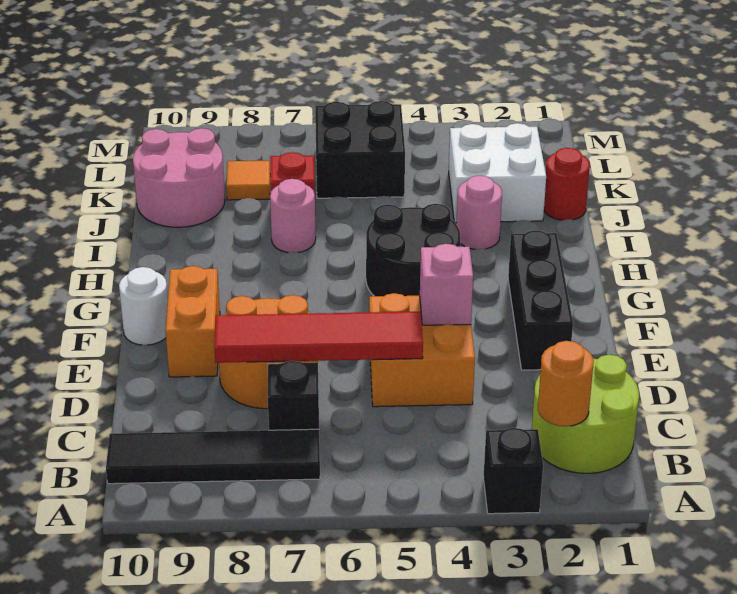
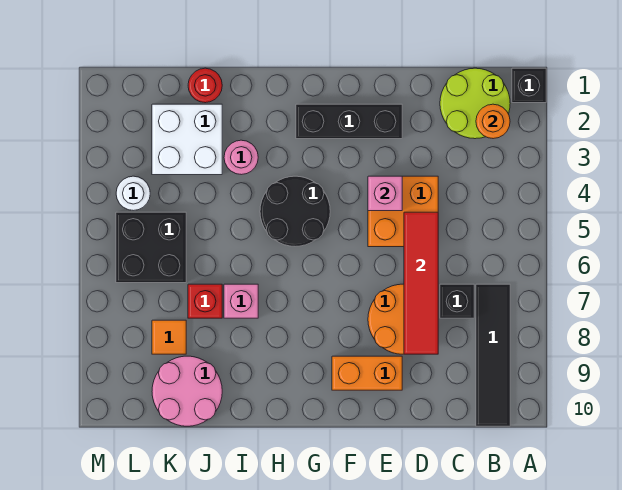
black 1x1 brick [483,428,543,514] -> black 1x1 brick moved to [512,68,546,103]
white 1x1 round brick [119,267,168,345] -> white 1x1 round brick moved to [116,176,150,211]
pink 1x1 round brick [270,179,316,253] -> pink 1x1 brick [224,284,258,318]

